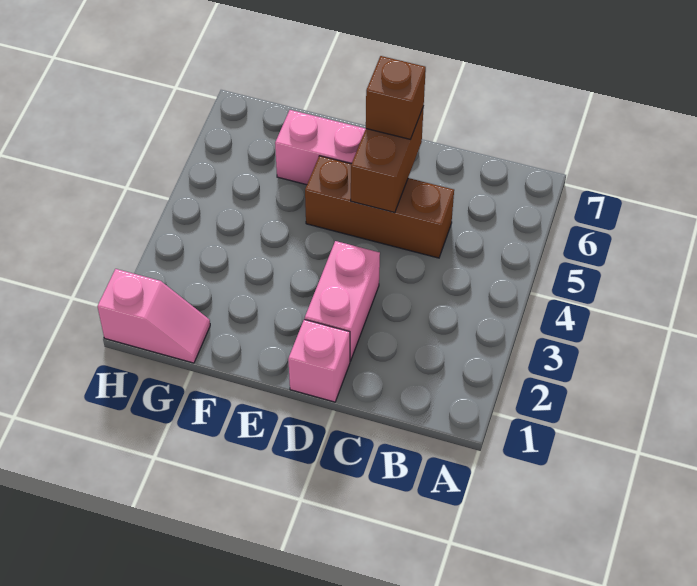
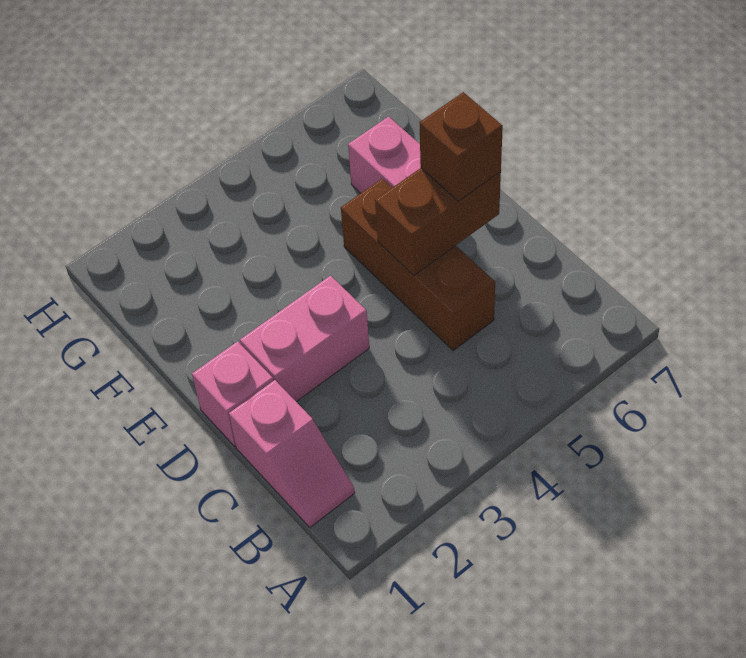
pink 1x2 slope [98,269,210,363] -> pink 1x2 slope moved to [229,380,355,527]

